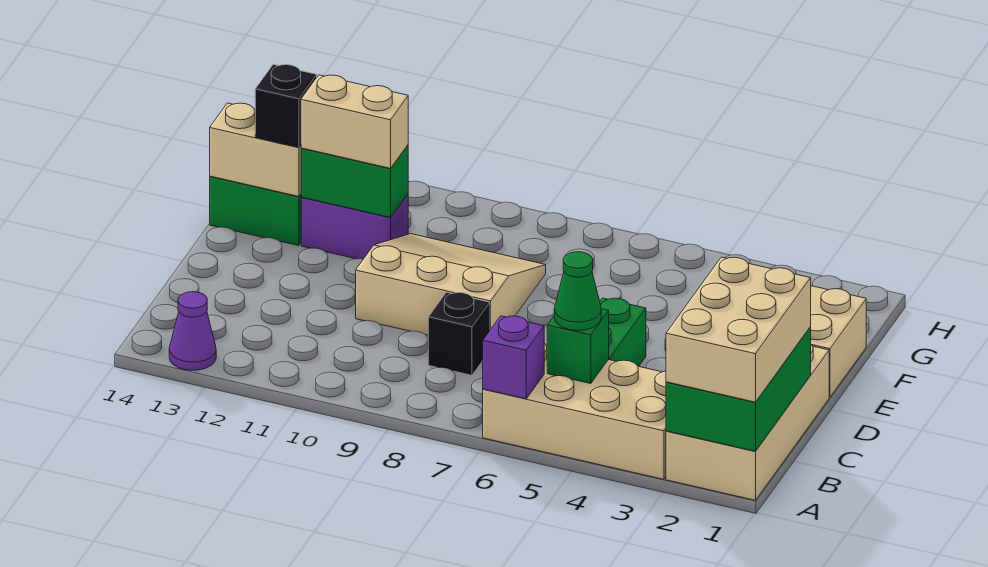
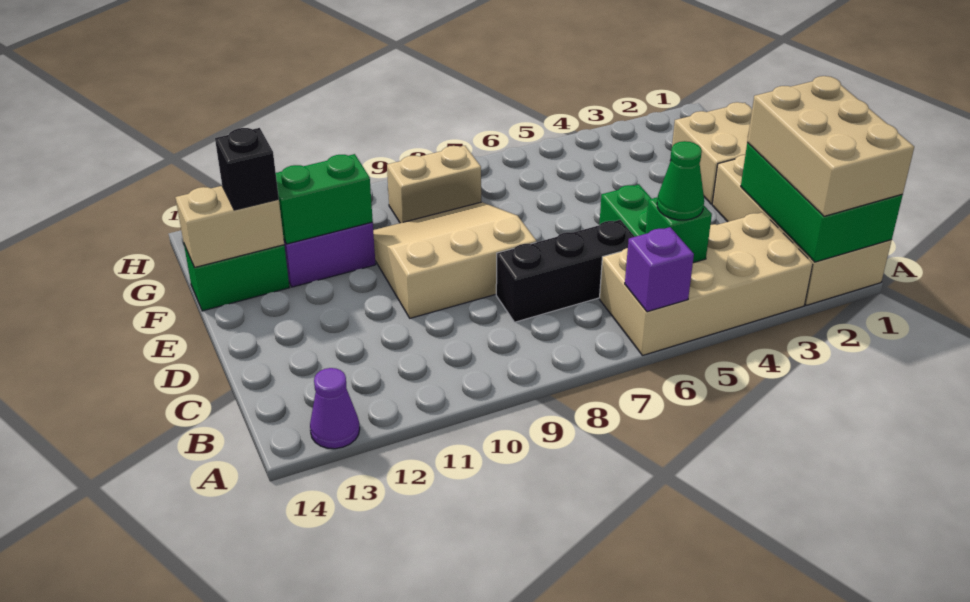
black 1x1 brick [428,292,490,375] -> black 1x3 brick [496,220,635,322]
tan 1x2 brick [301,75,408,168] -> tan 1x2 brick moved to [387,146,481,223]

